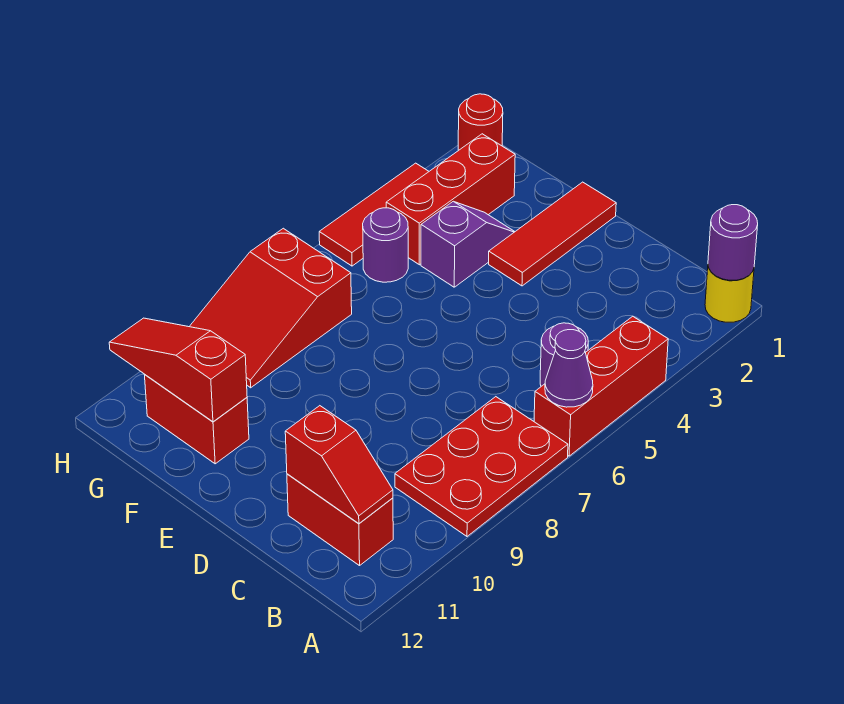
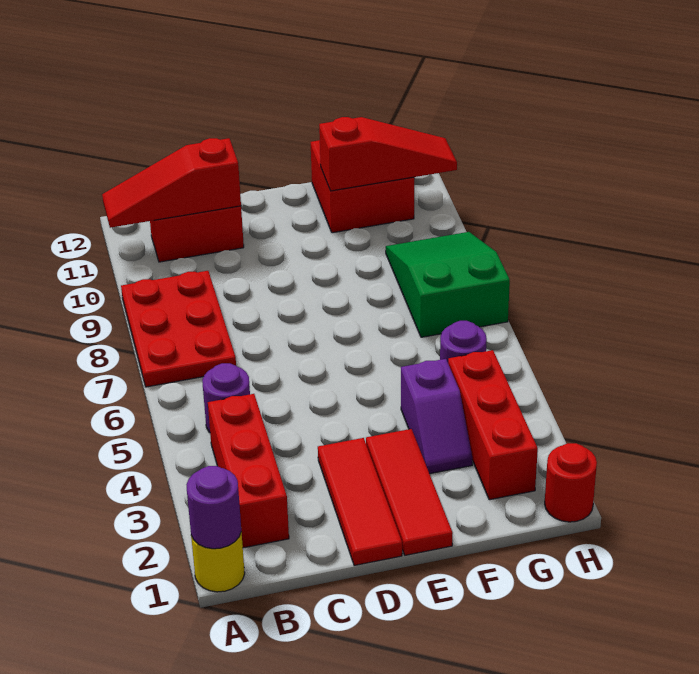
red 1x3 brick [534,316,668,456] -> red 1x3 brick moved to [208,394,289,548]
purple 1x1 cone [545,330,593,407] -> none
red 1x2 slope [285,406,393,524] -> red 1x3 slope [102,138,241,228]
red 1x2 brick [145,375,249,464] -> red 2x2 brick [311,140,414,233]
red 2x3 slope [189,228,352,388] -> green 2x3 slope [386,232,510,337]
red 1x3 tile [319,163,429,266] -> red 1x3 tile moved to [318,438,402,566]

